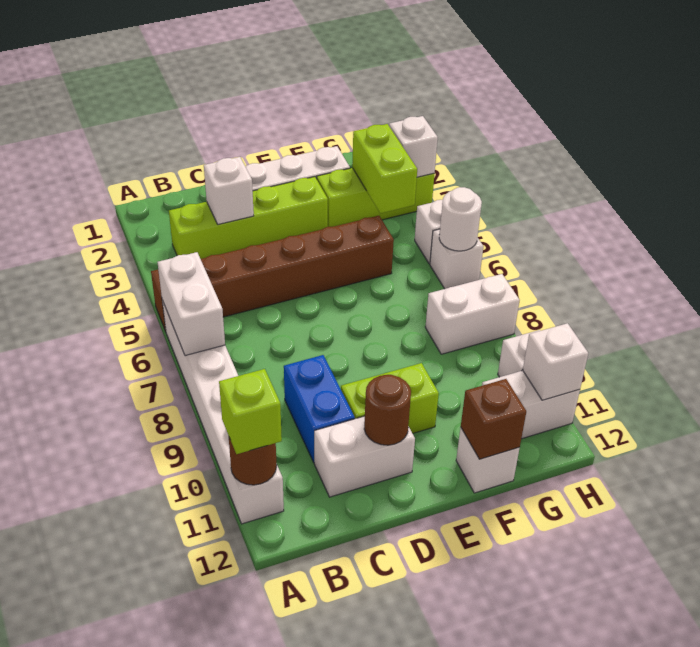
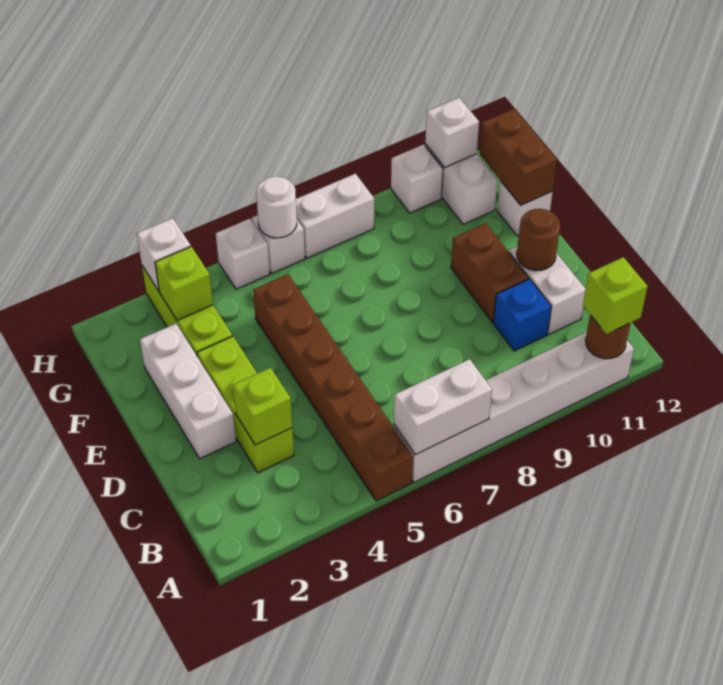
lime 1x4 brick [169,177,328,259] -> lime 1x3 brick [197,336,294,473]
white 1x1 brick [204,157,254,225] -> lime 1x1 brick [233,368,292,445]
blue 1x2 brick [284,355,355,462] -> blue 1x1 brick [493,279,551,351]
lime 1x2 brick [341,363,439,433] -> brown 1x2 brick [451,223,529,322]
brown 1x1 brick [461,379,526,459] -> brown 1x2 brick [479,109,557,205]
lime 1x2 brick [352,124,417,213] -> lime 1x1 brick [155,247,213,321]
white 1x2 brick [425,274,520,354] -> white 1x2 brick turned to [296,174,374,258]

